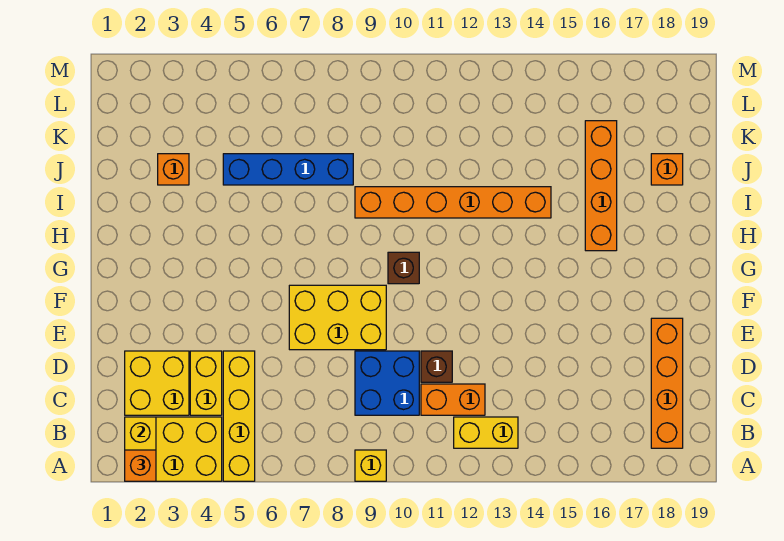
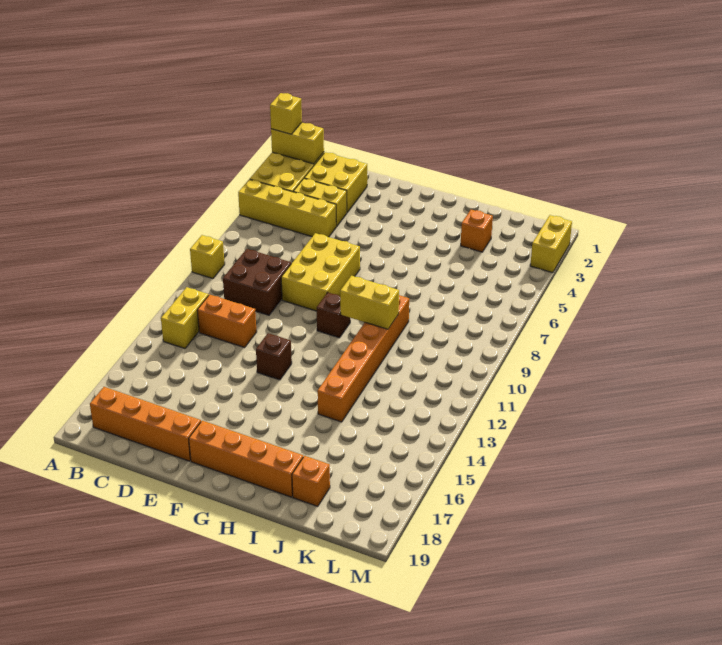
orange 1x1 brick [125,450,156,481] -> yellow 1x1 brick [270,93,302,134]
blue 2x2 brick [355,351,419,415] -> brown 2x2 brick [223,249,291,315]
orange 1x2 brick [421,384,485,415] -> orange 1x2 brick turned to [197,295,257,347]
brown 1x1 brick [421,351,452,382] -> brown 1x1 brick moved to [256,333,292,380]
none -> yellow 1x2 brick [340,276,399,329]
orange 1x4 brick [585,121,617,251] -> orange 1x4 brick moved to [189,421,303,497]
blue 1x4 brick [223,154,353,185] -> none
none -> yellow 1x2 brick [530,215,572,273]

